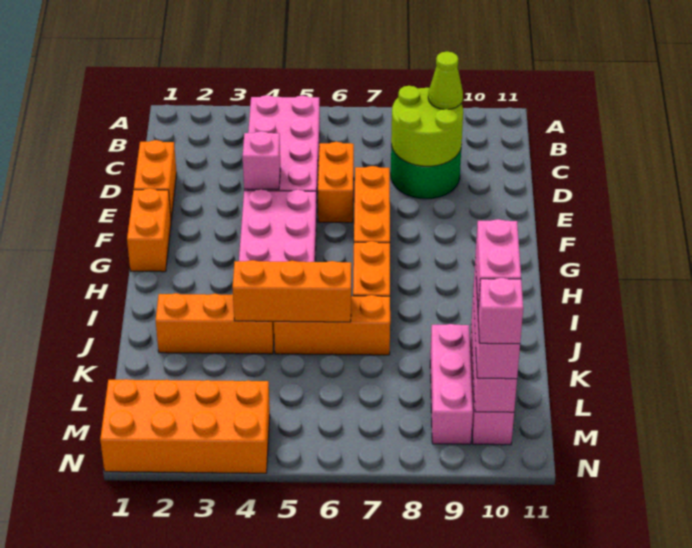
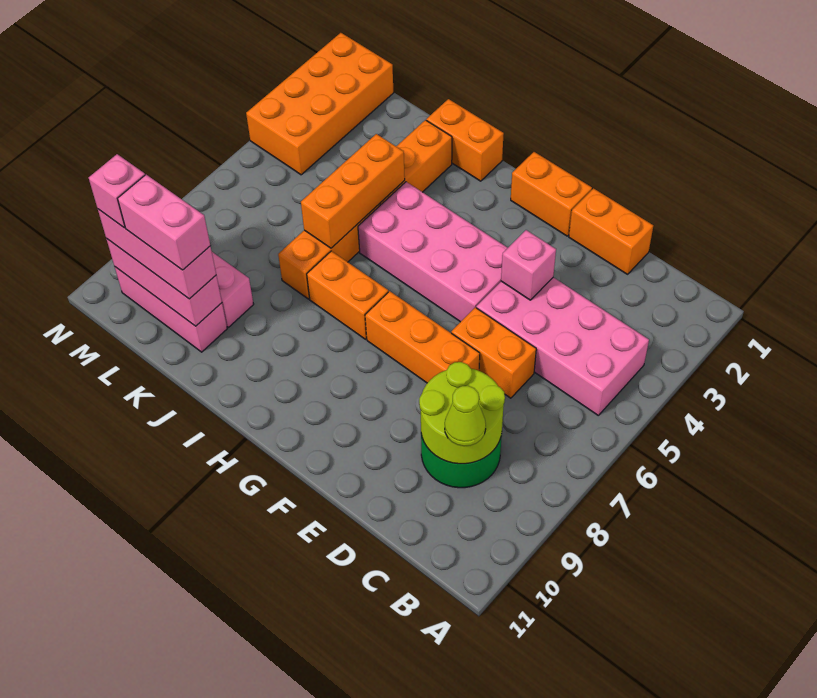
none -> orange 1x2 brick [426,99,504,181]

